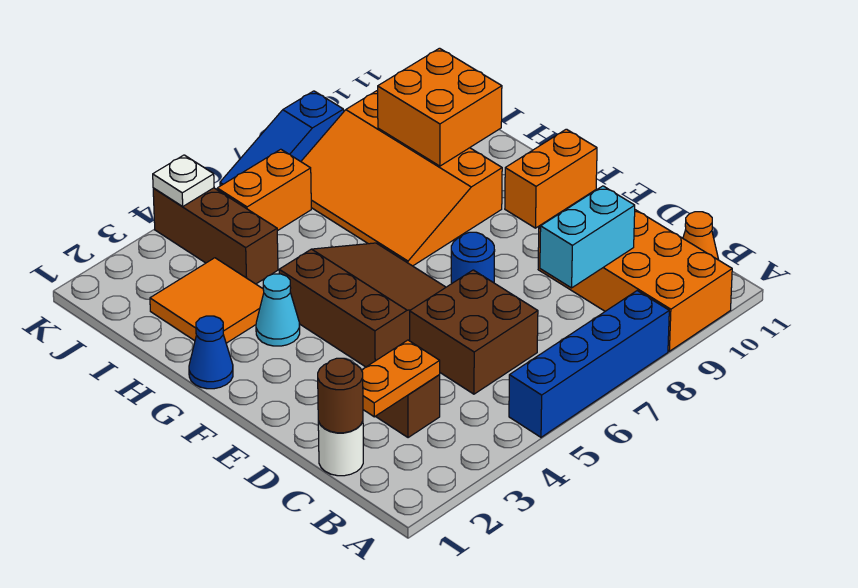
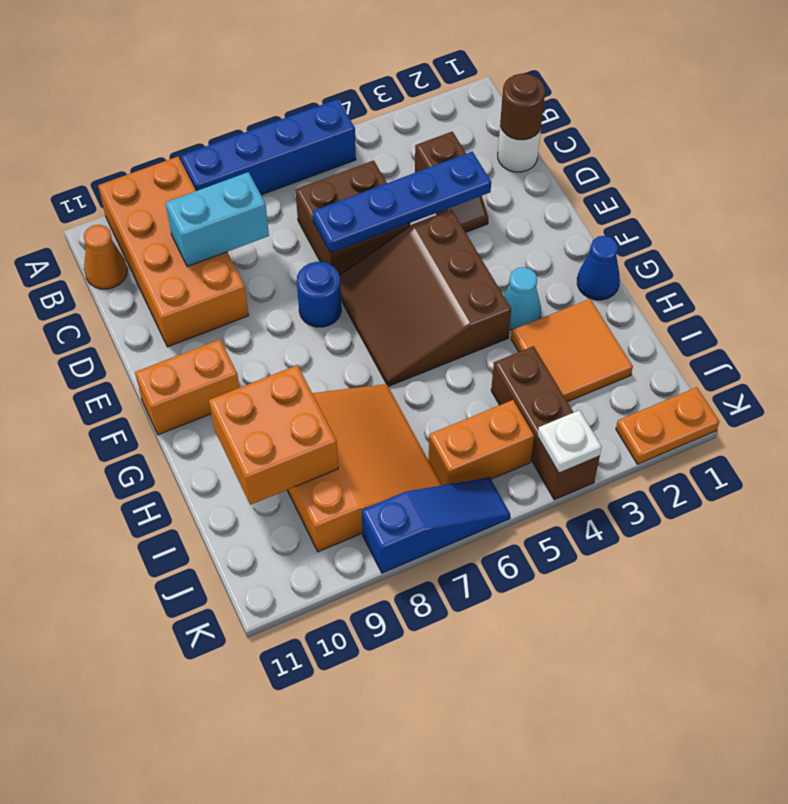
orange 1x2 plate [362,340,440,417] -> orange 1x2 plate moved to [616,387,719,464]
none -> blue 1x4 plate [312,152,491,253]
orange 3x4 slope [301,91,502,266] -> orange 3x3 slope [287,384,442,552]

